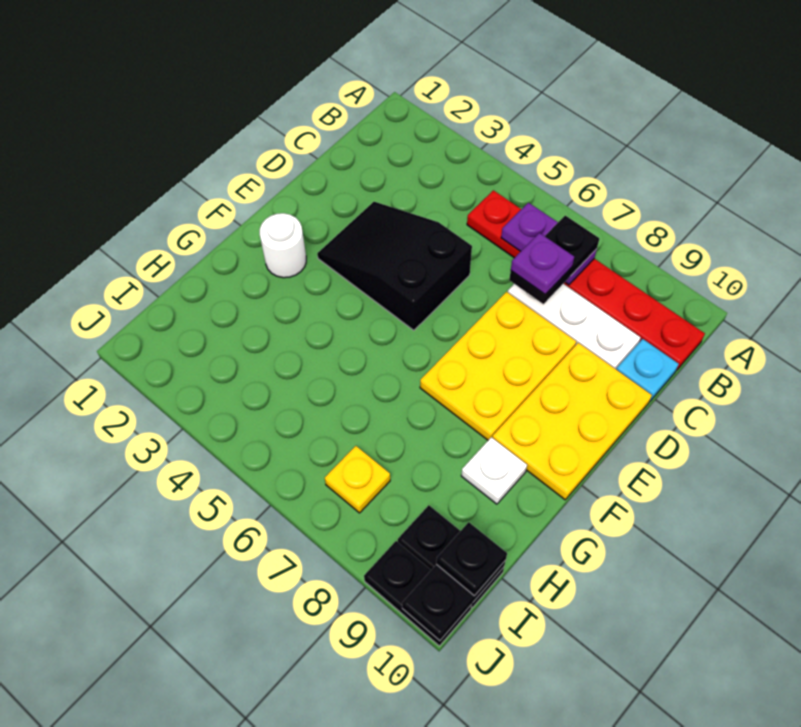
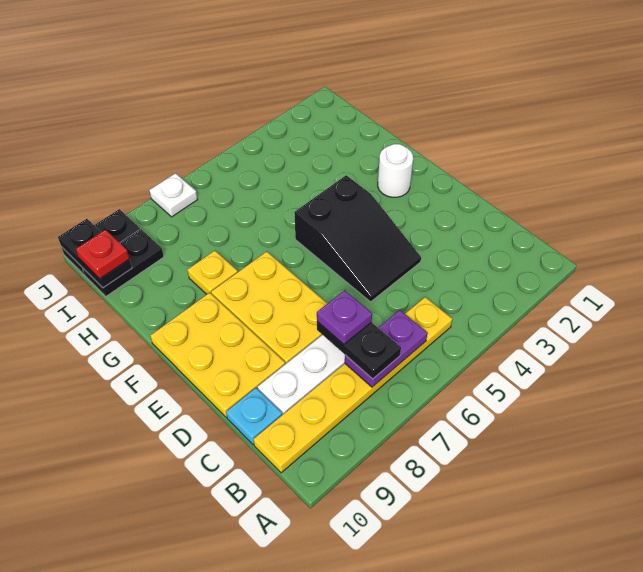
red 1x6 plate [467,190,705,371] -> yellow 1x6 plate [254,297,452,473]
black 2x3 slope [317,202,472,330] -> black 2x3 slope turned to [294,175,421,302]
white 1x1 plate [461,437,527,504] -> white 1x1 plate moved to [149,173,198,217]
yellow 1x1 plate [325,446,390,513] -> yellow 1x1 plate moved to [187,251,238,294]
black 1x1 plate [436,522,507,596] -> red 1x1 plate [76,230,129,279]

